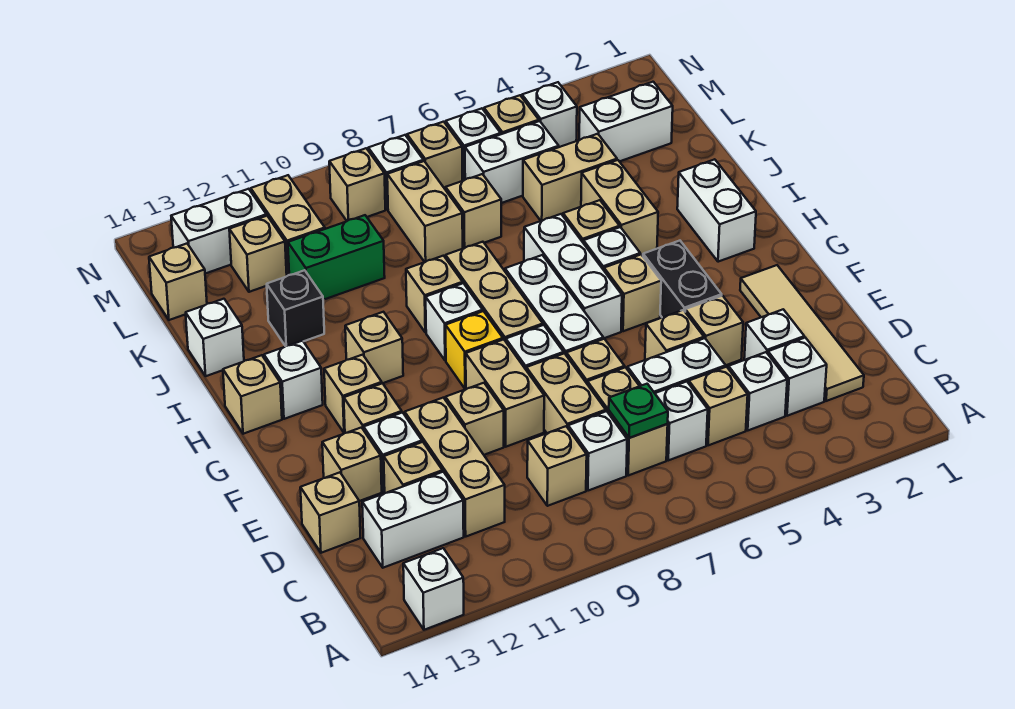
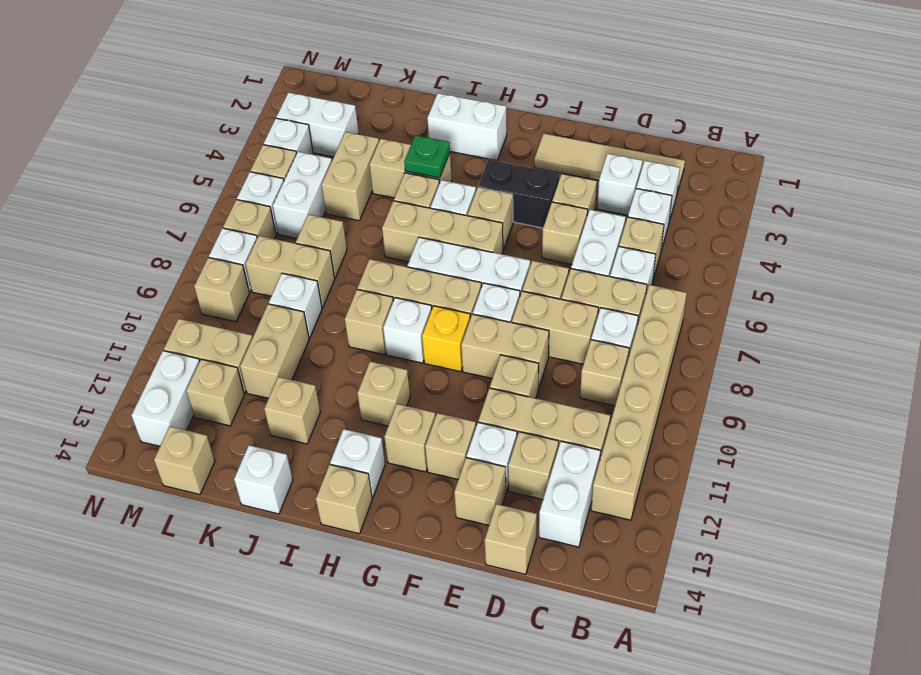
white 1x1 brick [403,548,464,630] -> white 1x1 brick moved to [269,273,322,338]
none -> tan 1x6 brick [591,285,687,520]
green 1x1 plate [609,384,668,438] -> green 1x1 plate moved to [404,135,450,178]
white 1x3 brick [524,214,622,339] -> tan 1x3 brick [382,201,503,262]
black 1x1 brick [267,270,324,346] -> tan 1x1 brick [264,377,320,444]
green 1x2 brick [288,215,385,300] -> tan 1x2 brick [240,304,309,398]
white 1x2 brick [579,82,673,162] -> white 1x2 brick turned to [276,93,359,157]

